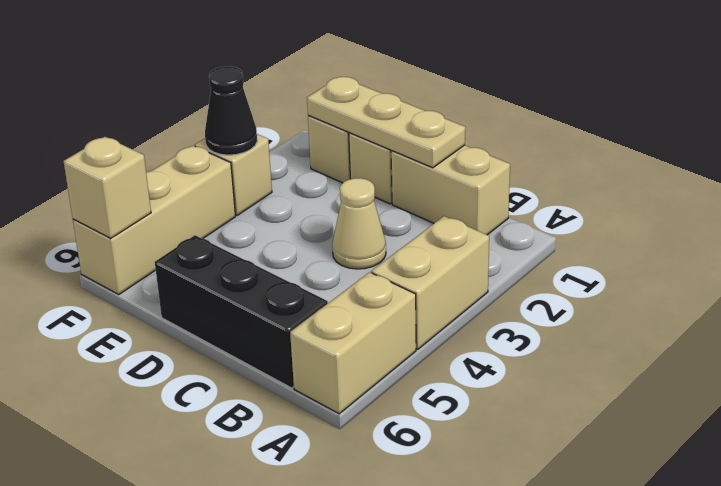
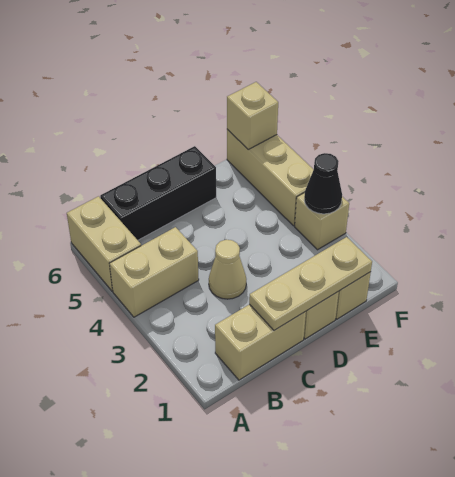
tan 1x2 brick [371,216,489,349] -> tan 1x2 brick turned to [110,227,199,317]

